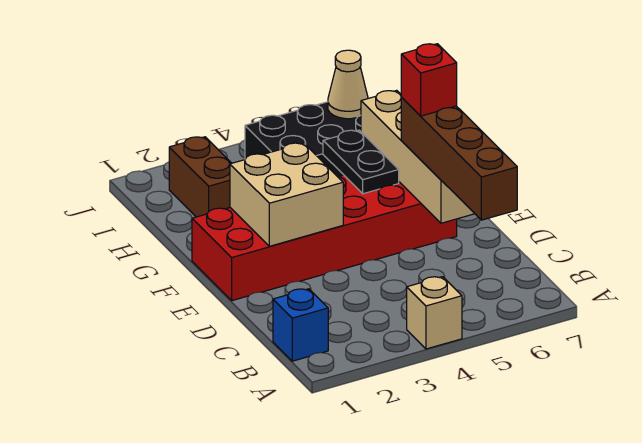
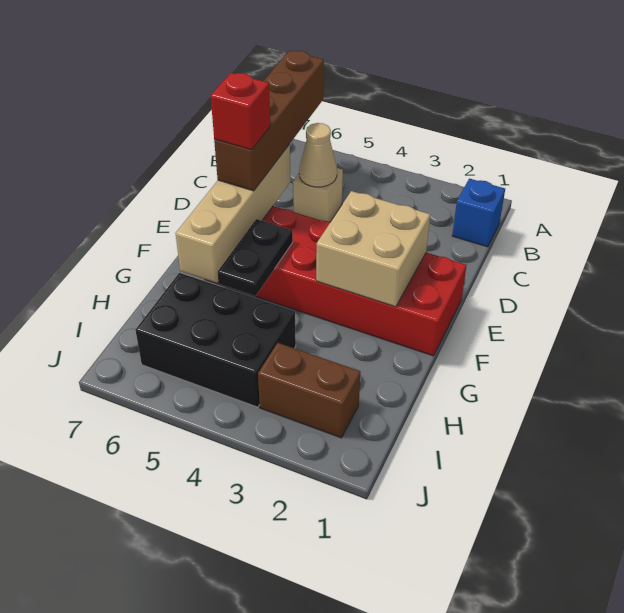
tan 1x1 brick [407,277,462,349] -> tan 1x1 brick moved to [293,168,343,222]
brown 1x2 brick [169,137,231,217] -> brown 1x2 brick turned to [258,343,360,438]
tan 1x1 cone [328,50,368,119] -> tan 1x1 cone moved to [299,123,337,187]

